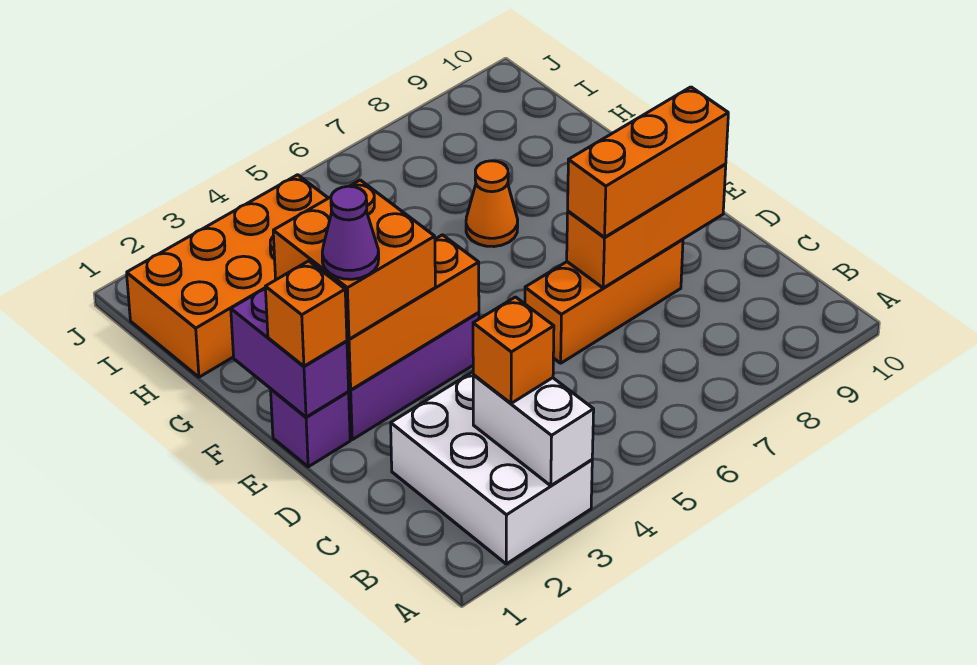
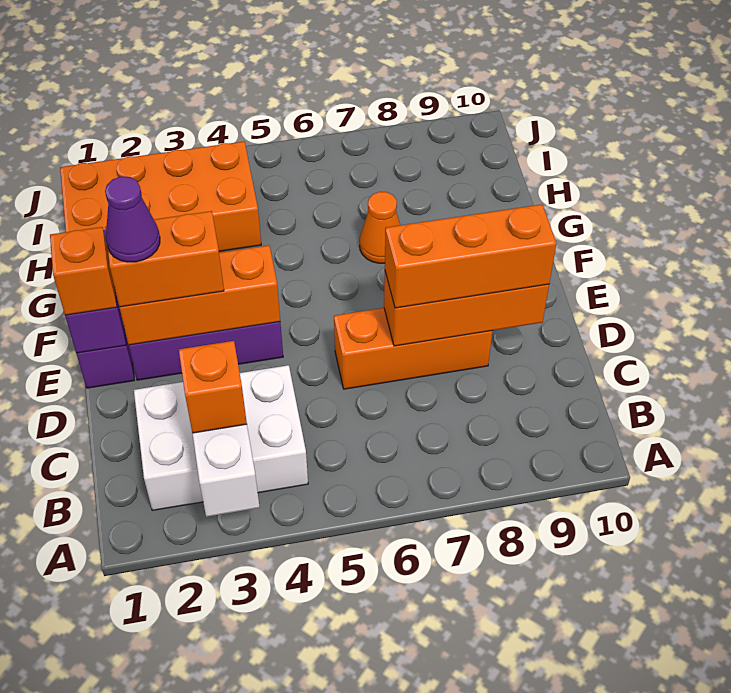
white 2x3 brick [391,372,592,564] -> white 2x3 brick turned to [134,365,308,510]
orange 2x2 brick [273,180,435,339] -> orange 1x2 brick [105,211,224,307]

